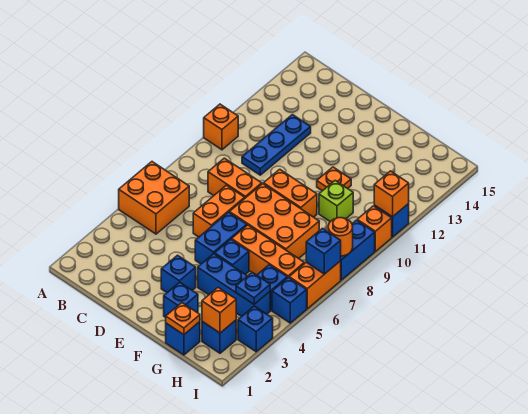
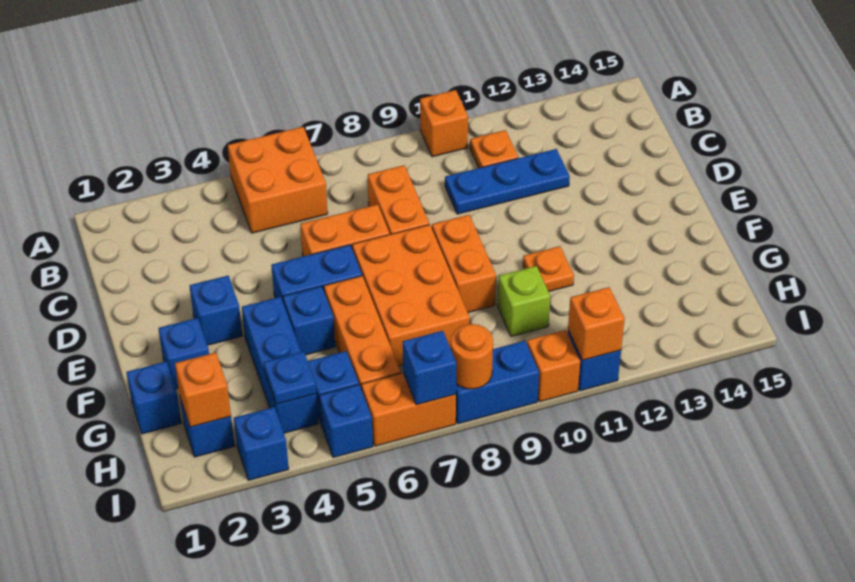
orange 1x1 plate [166,303,200,335] -> orange 1x1 plate moved to [470,130,518,168]

